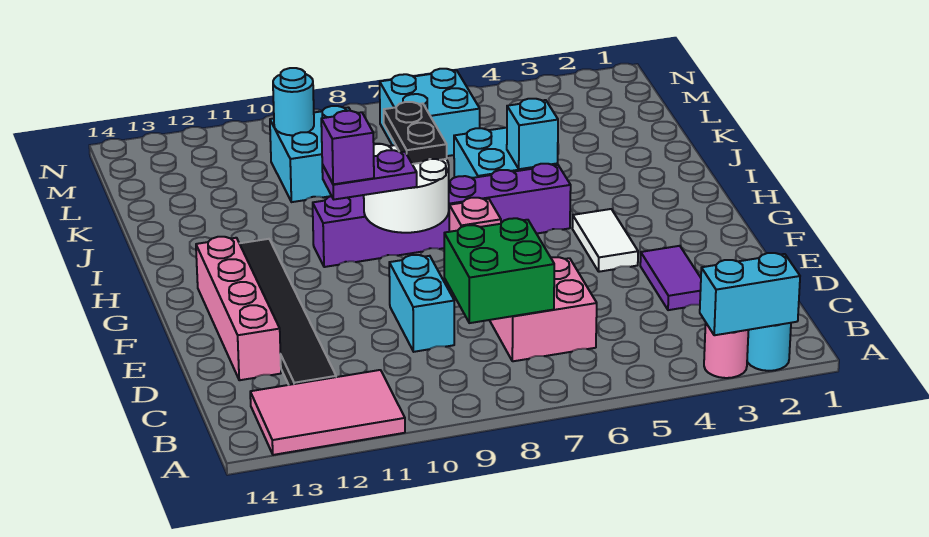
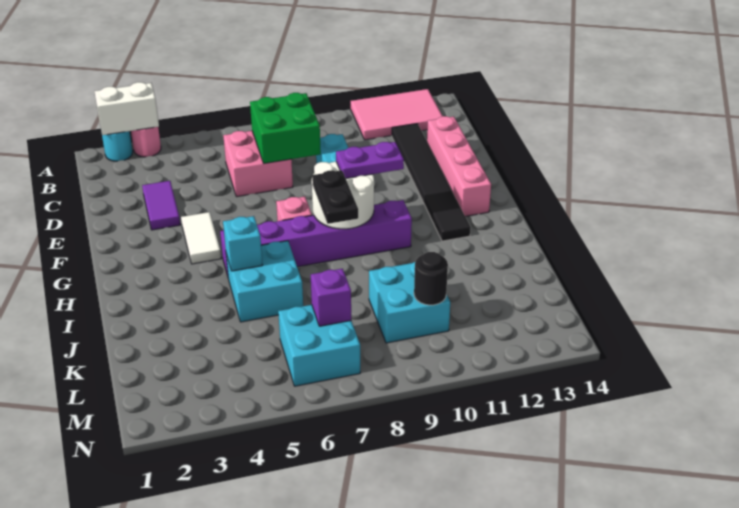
cyan 1x2 brick [700,253,800,335] -> white 1x2 brick [94,82,159,135]
purple 1x1 brick [321,111,374,184] -> purple 1x1 brick moved to [311,269,351,326]
cyan 1x1 round brick [273,68,314,135] -> black 1x1 round brick [414,252,448,305]

